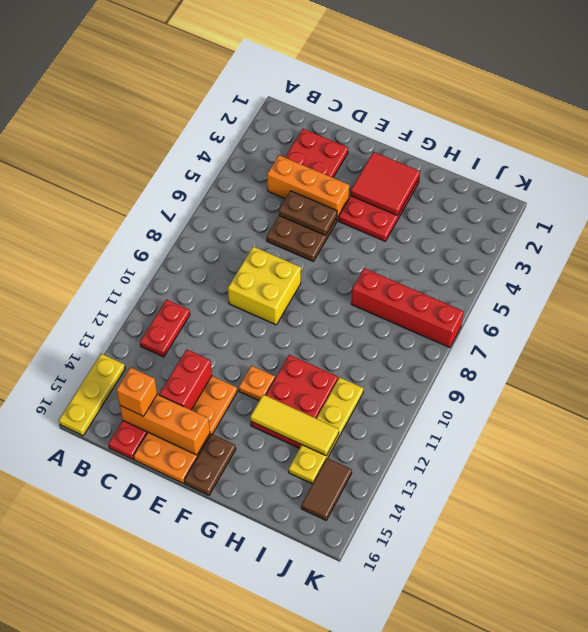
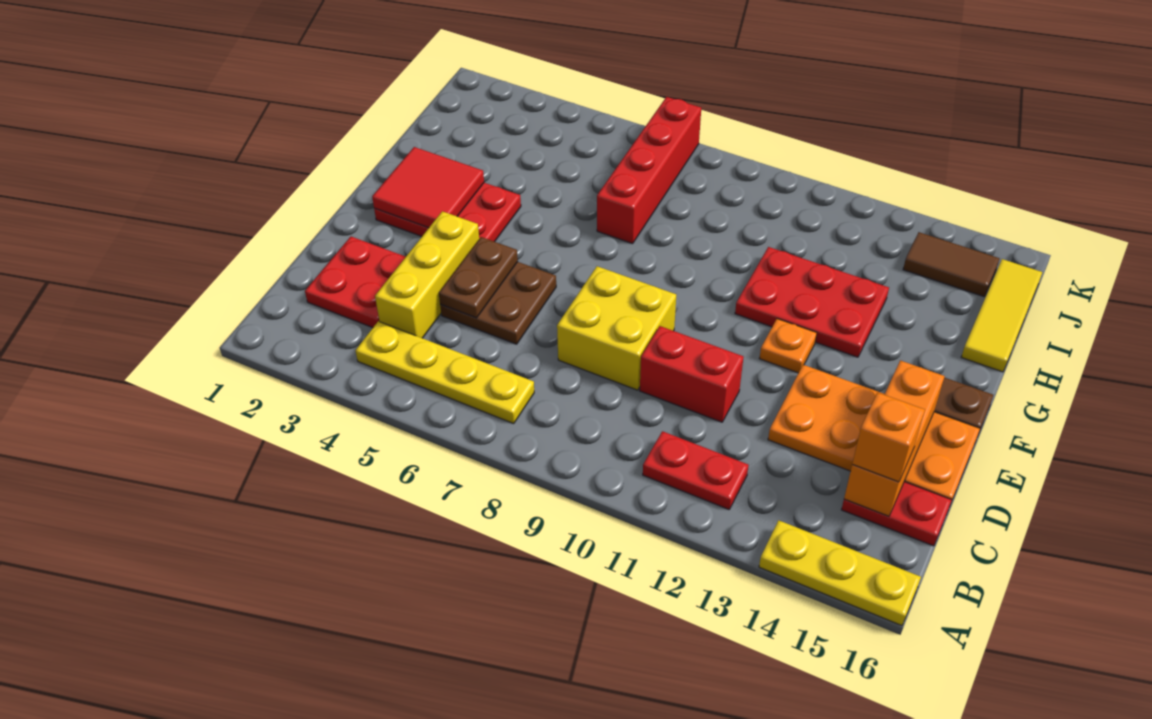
orange 1x3 brick [267,155,349,221] -> yellow 1x3 brick [375,211,479,338]
red 1x2 brick [159,349,212,410] -> red 1x2 brick moved to [640,326,744,422]
yellow 1x3 tile [250,394,339,456] -> yellow 1x3 tile moved to [961,259,1042,372]
yellow 1x4 plate [289,377,364,484] -> yellow 1x4 plate moved to [355,321,534,424]

